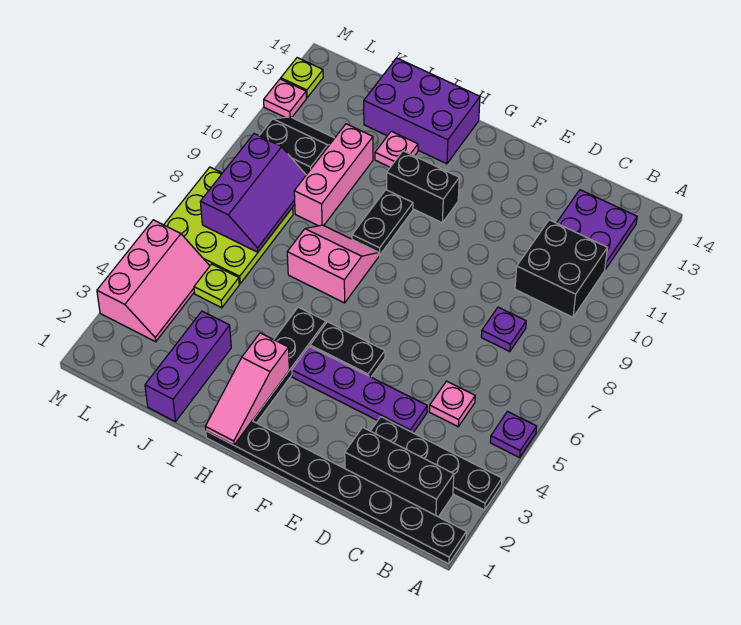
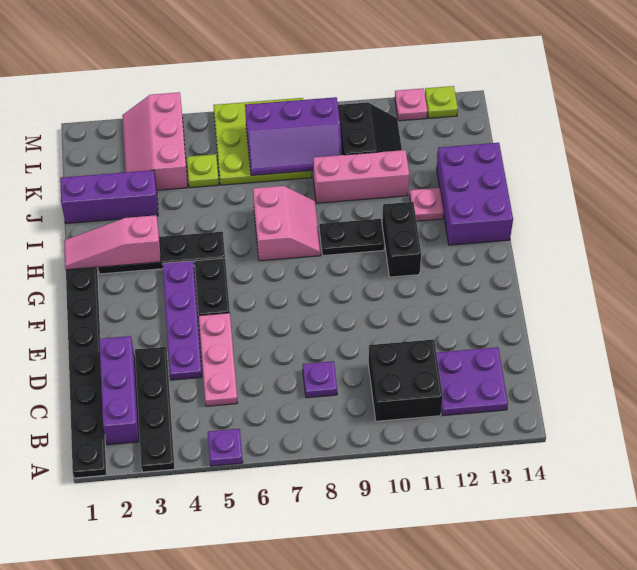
black 1x3 brick [345,427,454,517] -> purple 1x3 brick [99,336,139,445]
pink 1x1 plate [429,381,475,427] -> pink 1x3 plate [199,313,238,406]
pink 2x3 slope [97,220,210,342] -> pink 2x3 slope turned to [122,92,188,190]

